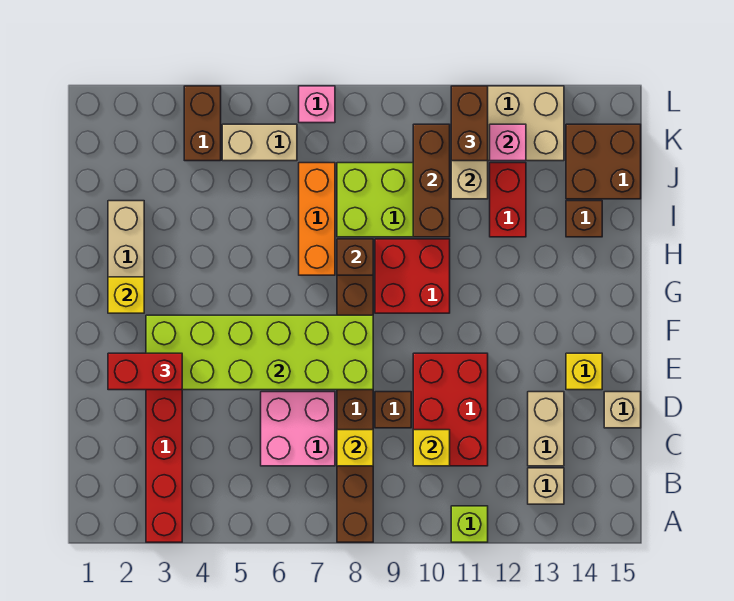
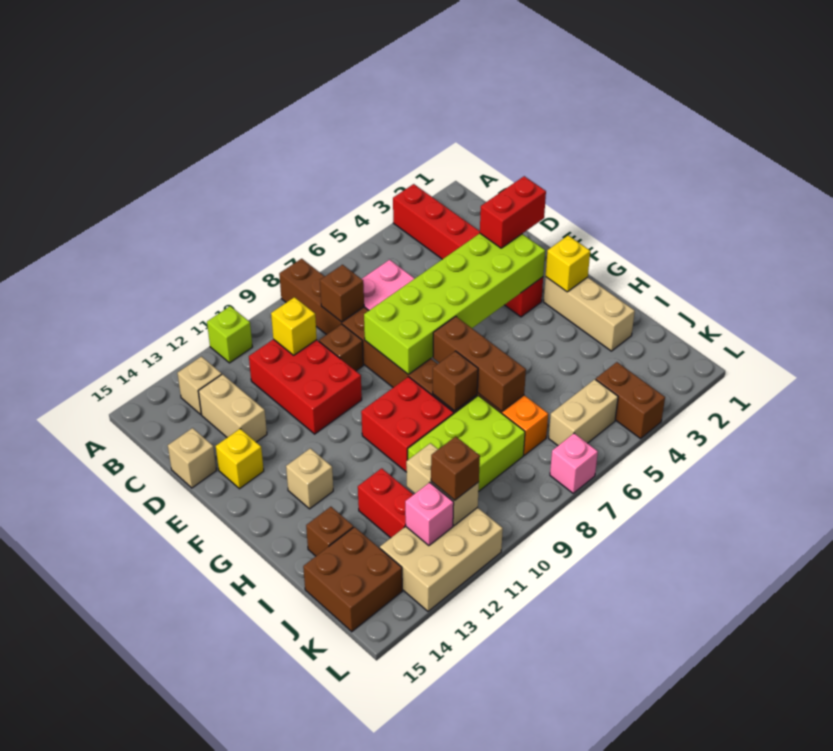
yellow 1x1 brick [337,430,373,466] -> brown 1x1 brick [320,265,364,322]
none -> tan 1x1 brick [286,448,333,509]
brown 1x3 brick [413,124,450,237] -> brown 1x3 brick moved to [433,316,526,411]
brown 1x2 brick [451,86,488,161] -> brown 1x1 brick [431,436,480,500]

